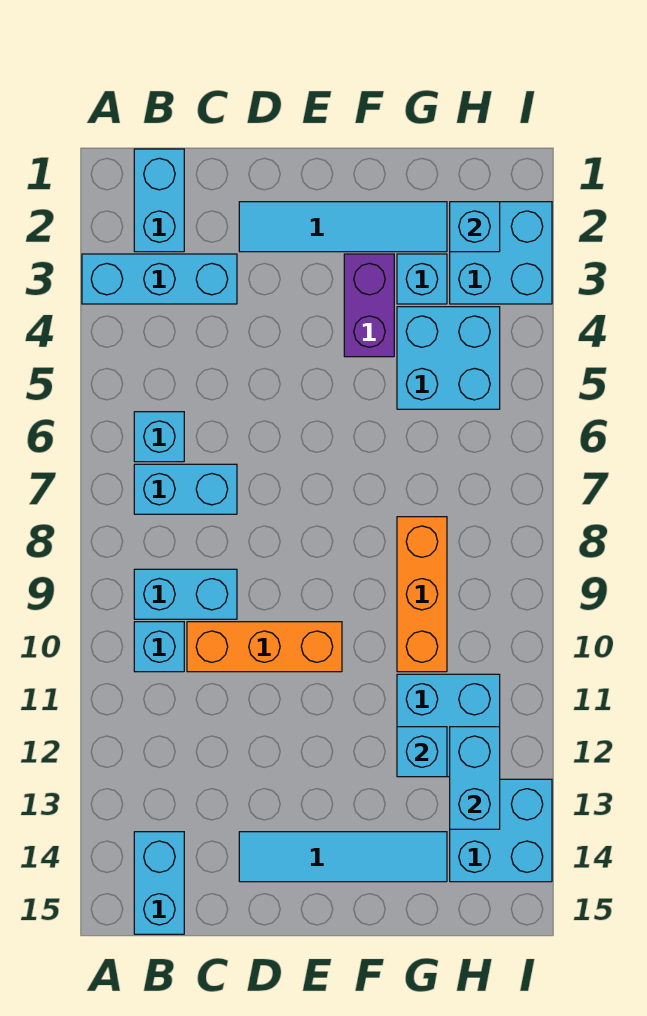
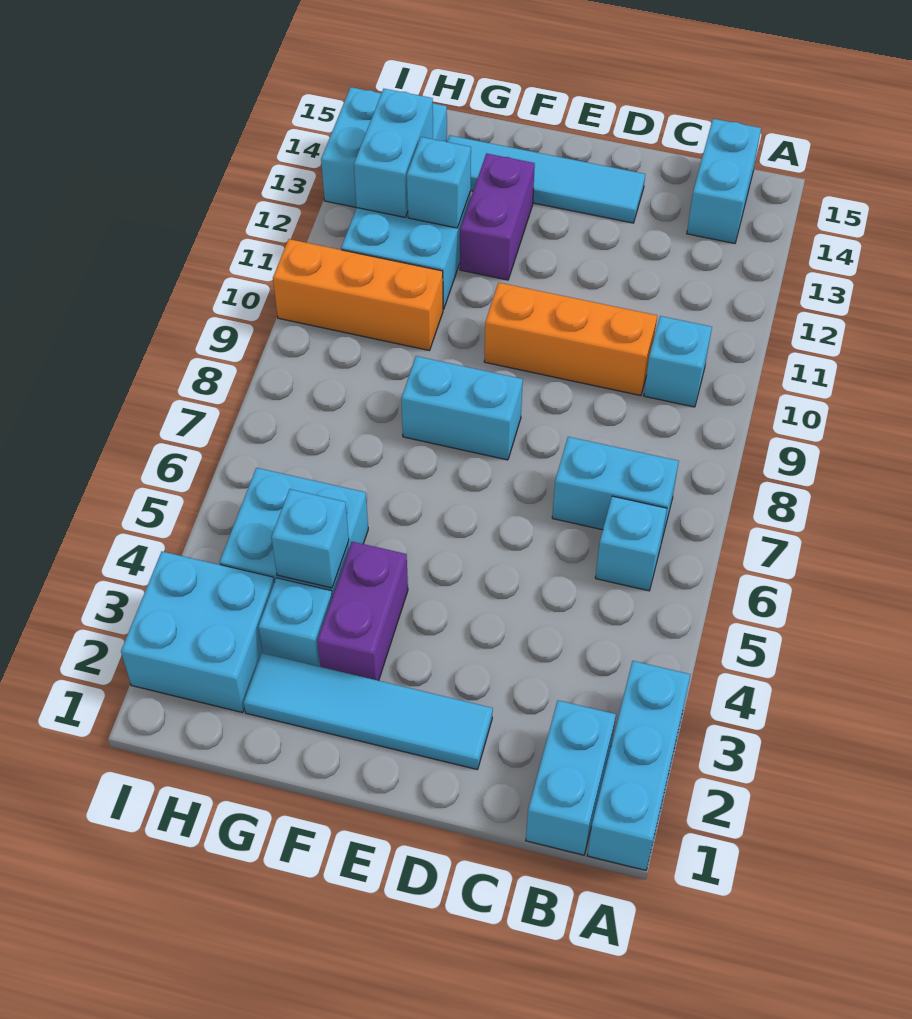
cyan 1x3 brick [82,254,237,304] -> cyan 1x3 brick turned to [587,661,690,870]
cyan 1x2 brick [134,569,237,619] -> cyan 1x2 brick moved to [401,356,523,460]
none -> purple 1x2 brick [460,153,535,280]
orange 1x3 brick [397,517,447,672] -> orange 1x3 brick turned to [273,239,443,351]
cyan 1x1 brick [450,202,500,252] -> cyan 1x1 brick moved to [271,489,349,588]

